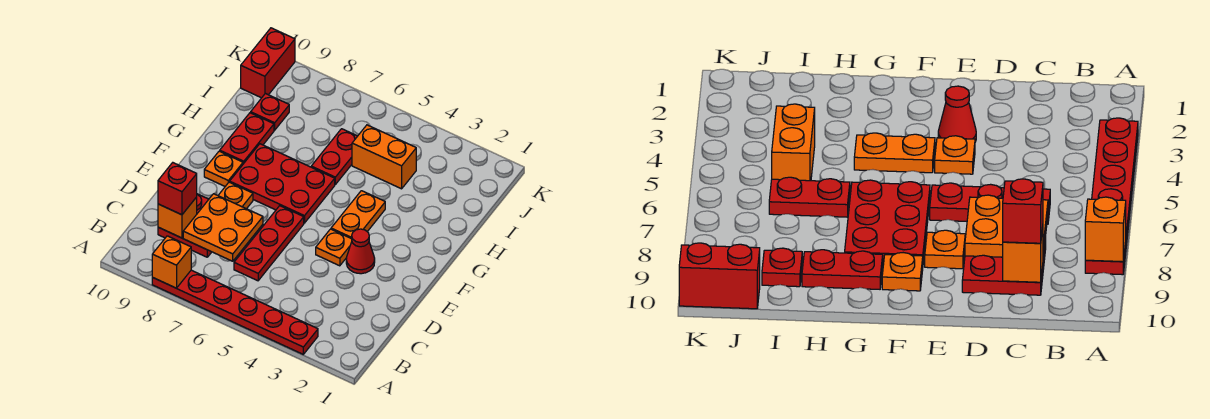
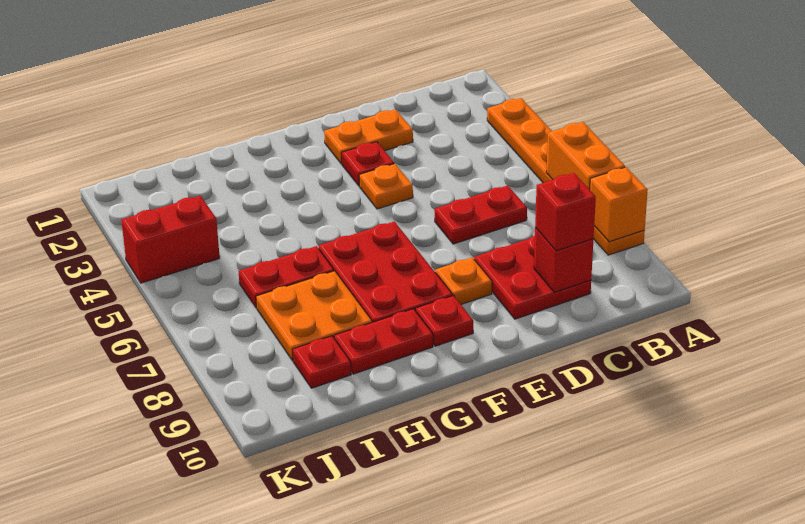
red 1x6 plate [152,270,318,354] -> orange 1x6 plate [487,98,645,255]
red 1x3 plate [234,206,304,281] -> red 1x2 plate [435,185,527,244]
orange 2x2 plate [183,194,263,261] -> orange 2x2 plate moved to [256,271,372,361]
orange 1x1 brick [158,197,197,238] -> red 1x1 brick [534,227,593,292]
red 1x1 cone [346,229,375,274] -> red 1x1 plate [342,142,394,186]
orange 1x2 plate [331,191,385,239] -> orange 1x2 plate moved to [324,109,413,164]
orange 1x1 plate [204,151,243,186] -> red 1x1 plate [416,296,473,346]
orange 1x2 brick [352,125,416,189] -> orange 1x2 brick moved to [546,122,625,190]
red 1x2 brick [241,28,295,98] -> red 1x2 brick moved to [121,196,220,283]

